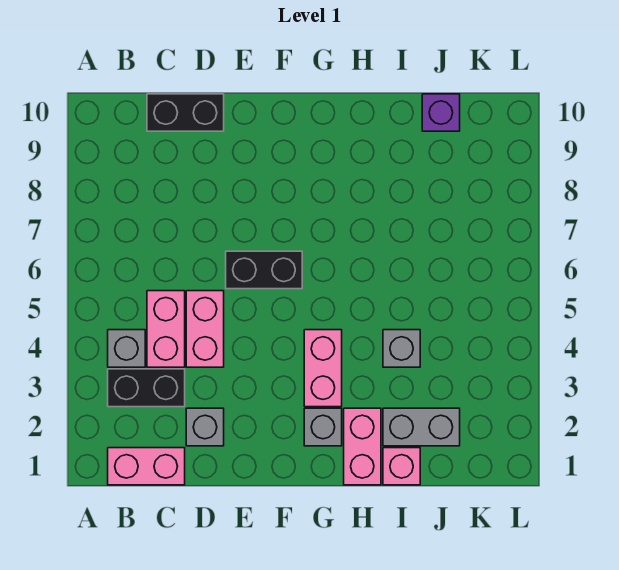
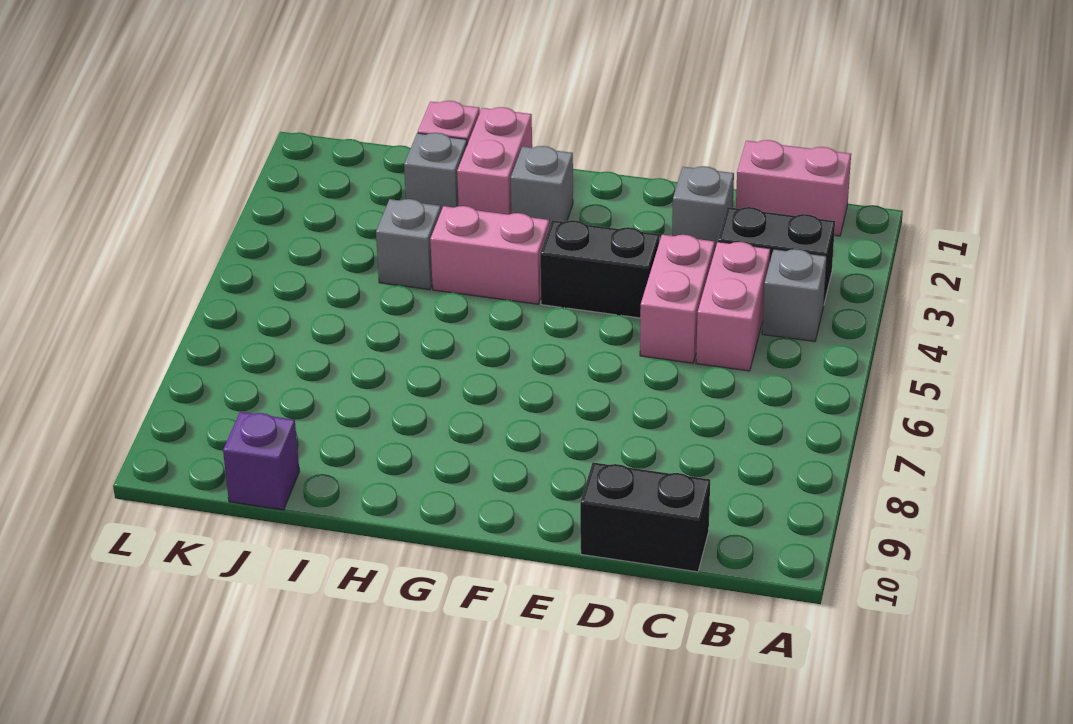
black 1x2 brick [226,251,302,289] -> black 1x2 brick moved to [540,220,659,318]
pink 1x2 brick [304,330,342,407] -> pink 1x2 brick turned to [430,206,549,304]
grey 1x2 brick [383,408,460,446] -> grey 1x1 brick [404,133,467,211]

